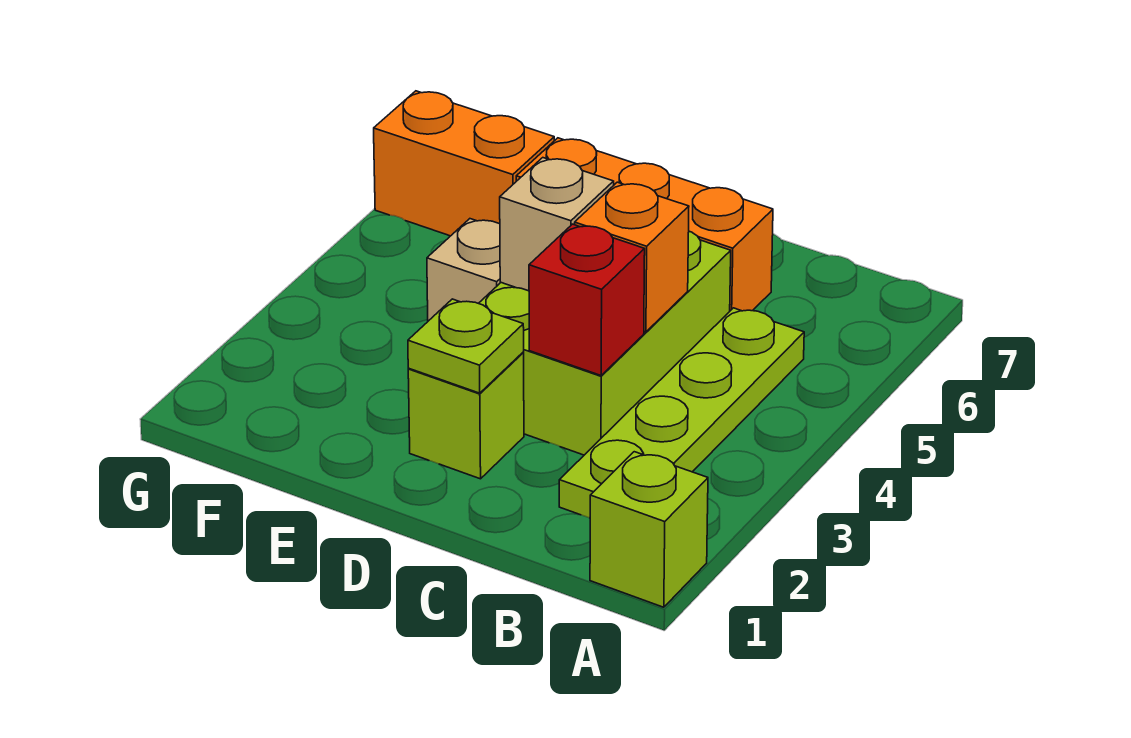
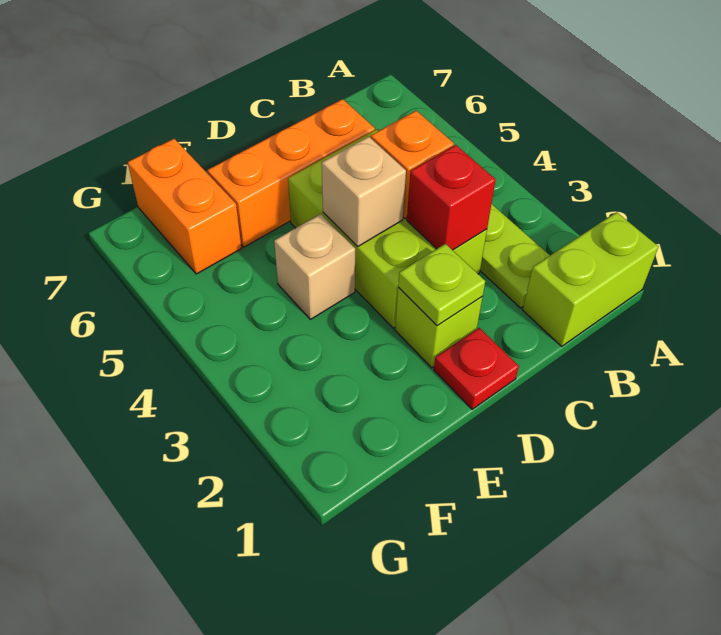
lime 1x1 brick [590,452,708,607] -> lime 1x2 brick [523,212,659,346]
none -> red 1x1 plate [434,328,519,409]
orange 1x2 brick [374,91,554,236] -> orange 1x2 brick turned to [128,139,241,274]

